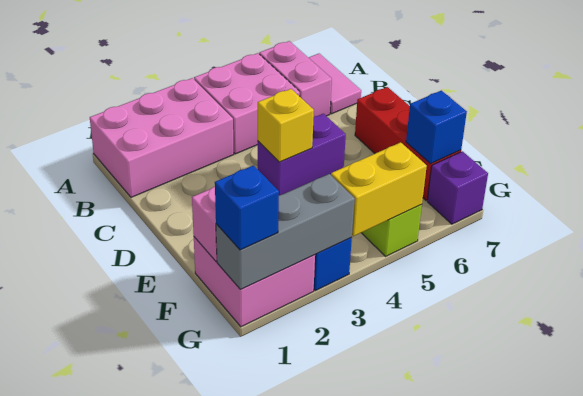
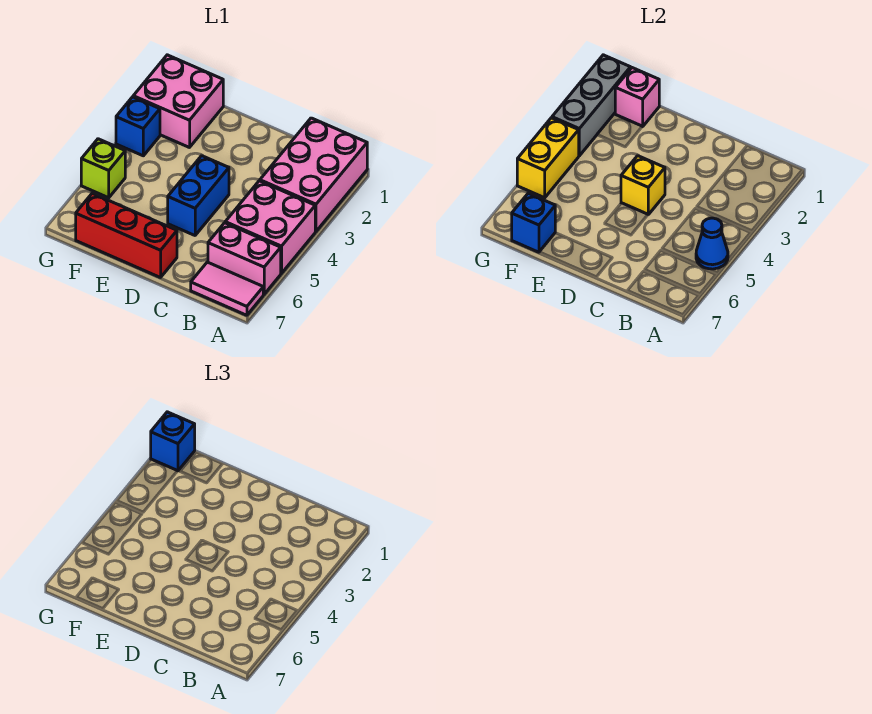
none -> blue 1x1 cone [696,218,728,269]
purple 1x2 brick [258,114,346,195] -> blue 1x2 brick [168,156,229,235]
purple 1x1 brick [427,151,488,224] -> none

